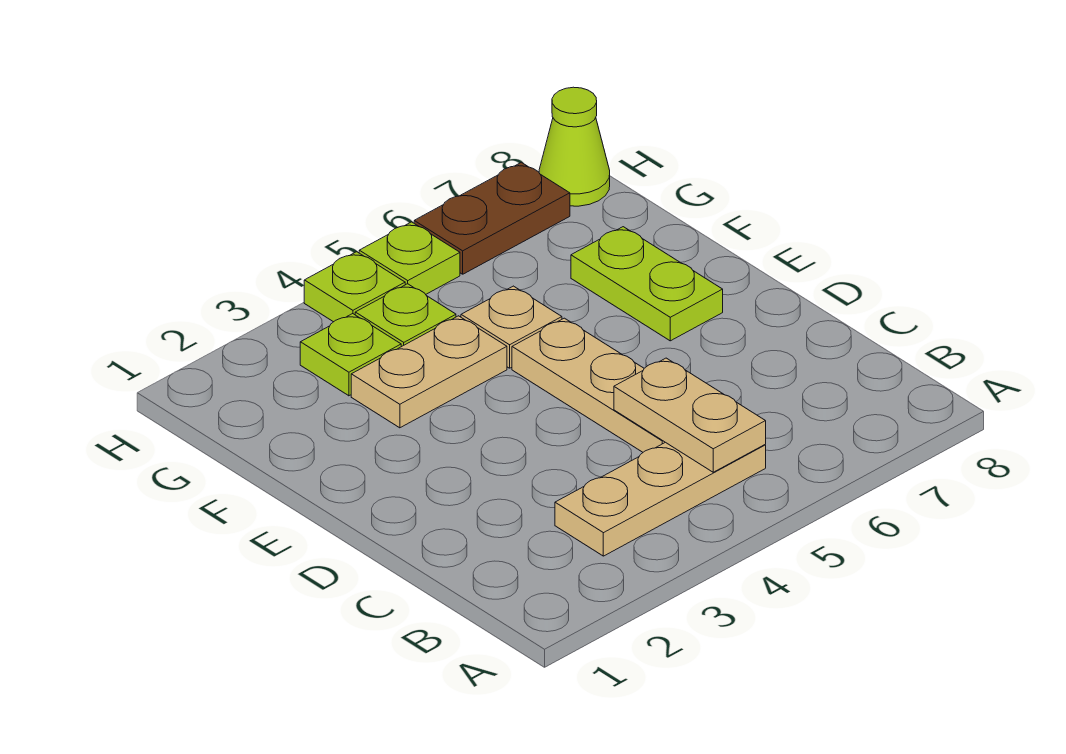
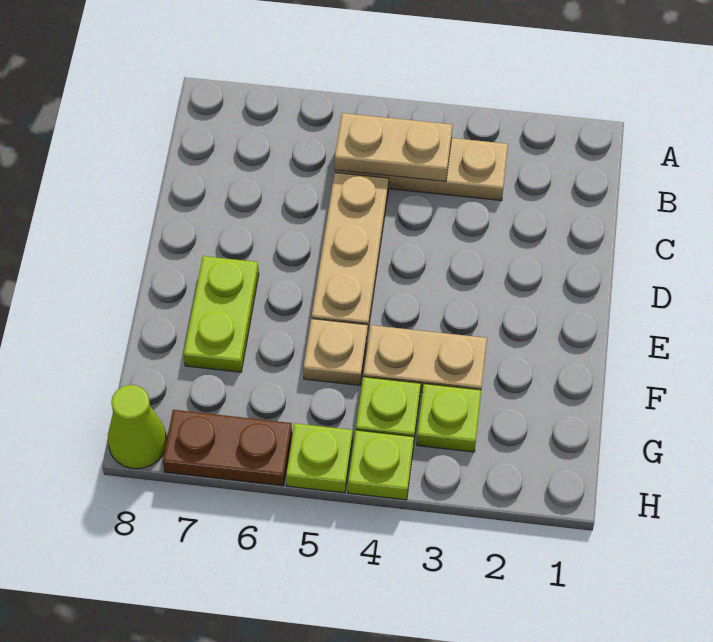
tan 1x2 plate [614,358,766,472] -> tan 1x2 plate turned to [335,113,453,182]

